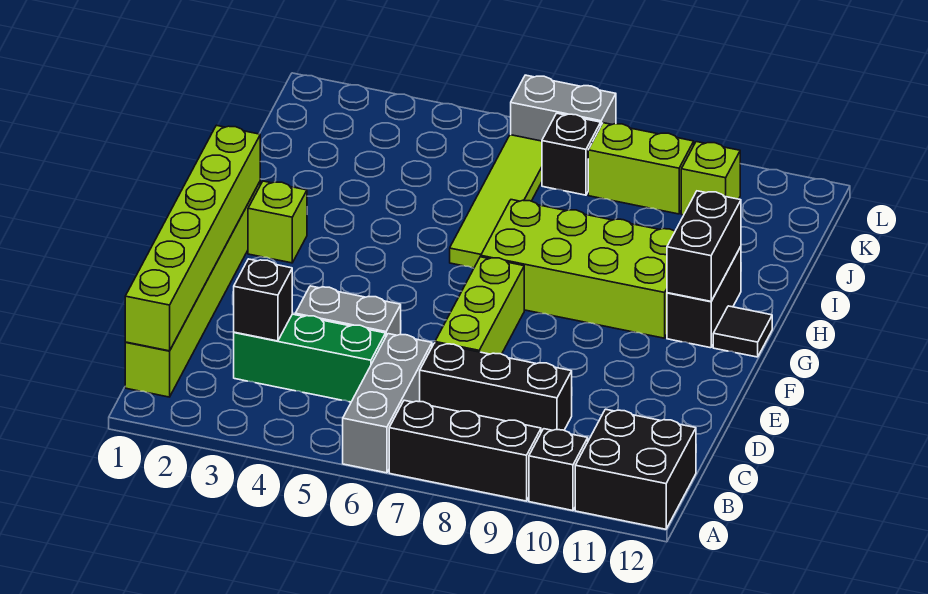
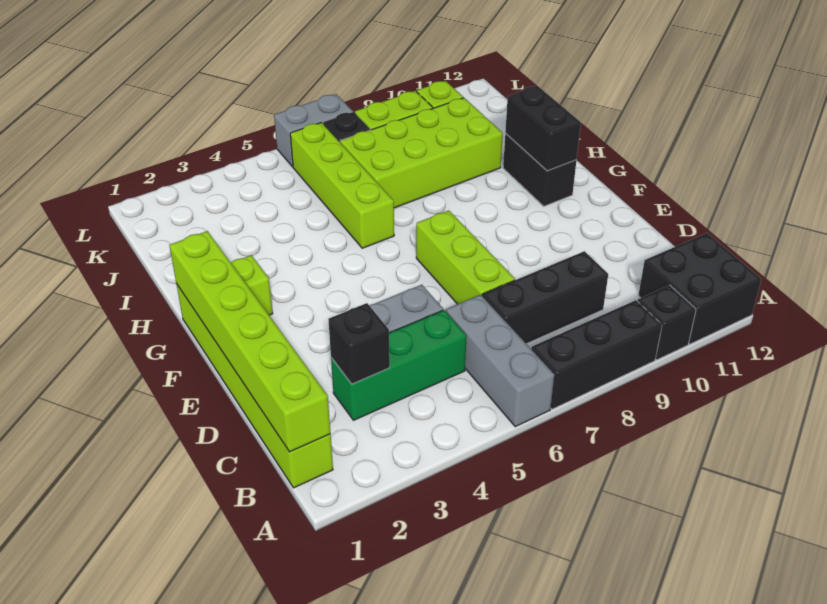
lime 2x4 brick [481,200,675,338] -> lime 2x4 brick moved to [340,98,503,208]
black 1x1 tile [713,306,772,357] -> none
lime 1x4 tile [450,135,542,268] -> lime 1x4 brick [290,123,394,248]

